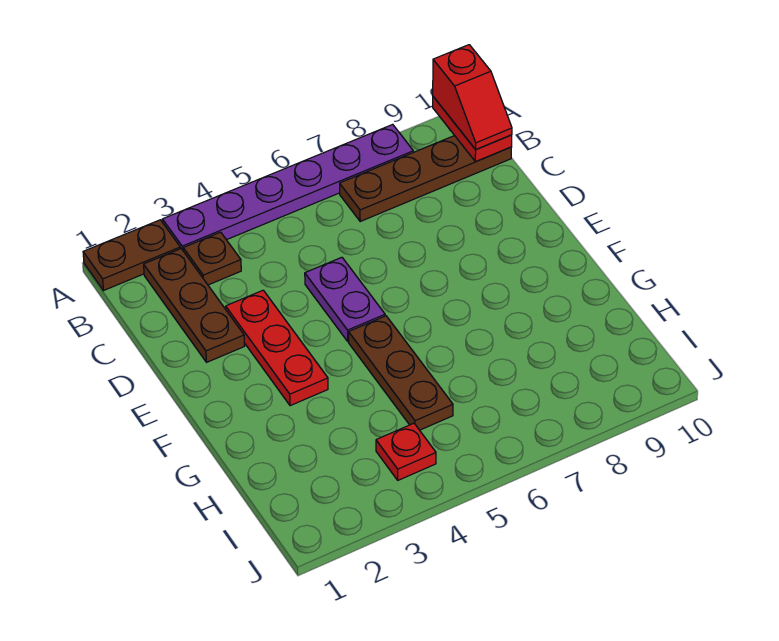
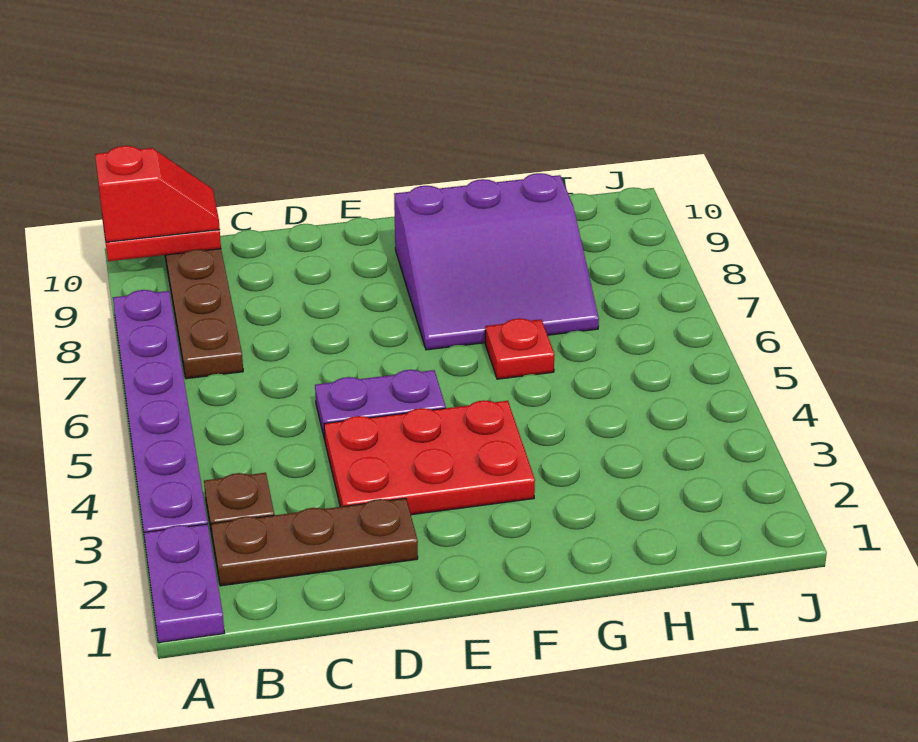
brown 1x2 plate [83,220,180,291] -> purple 1x2 plate [144,524,224,643]
red 1x3 plate [226,290,328,406] -> red 2x3 plate [324,400,535,515]
brown 1x3 plate [349,316,453,430] -> none
none -> purple 3x3 slope [394,173,599,350]
red 1x1 plate [376,423,436,480] -> red 1x1 plate moved to [485,318,554,379]

